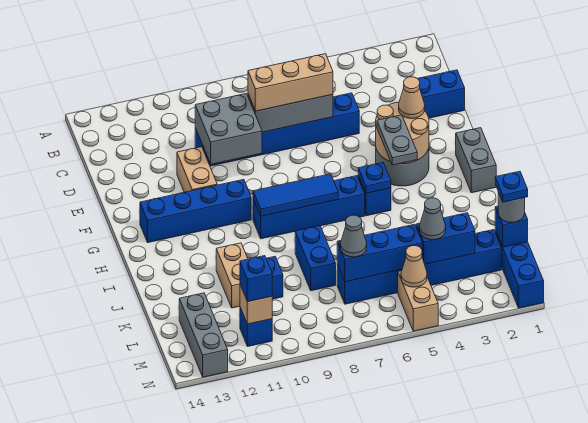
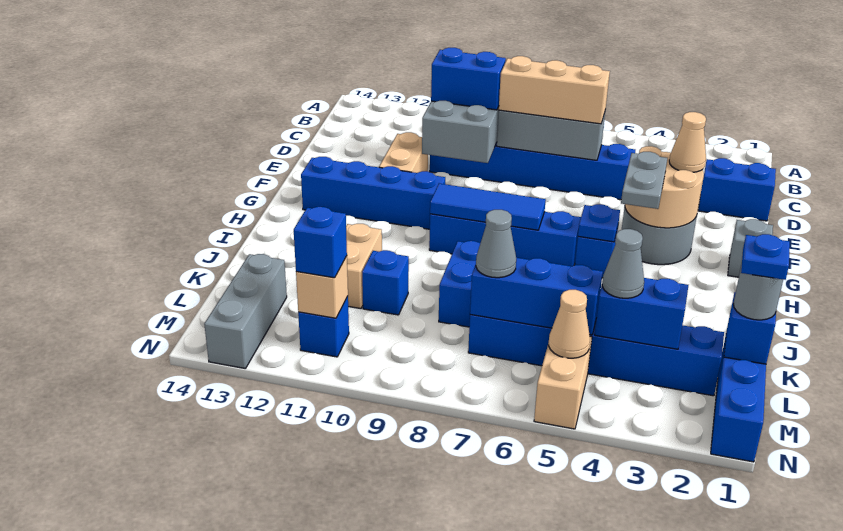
none -> blue 1x2 brick [431,48,506,110]
grey 1x2 brick [456,128,496,193] -> grey 1x1 brick [728,219,773,277]

